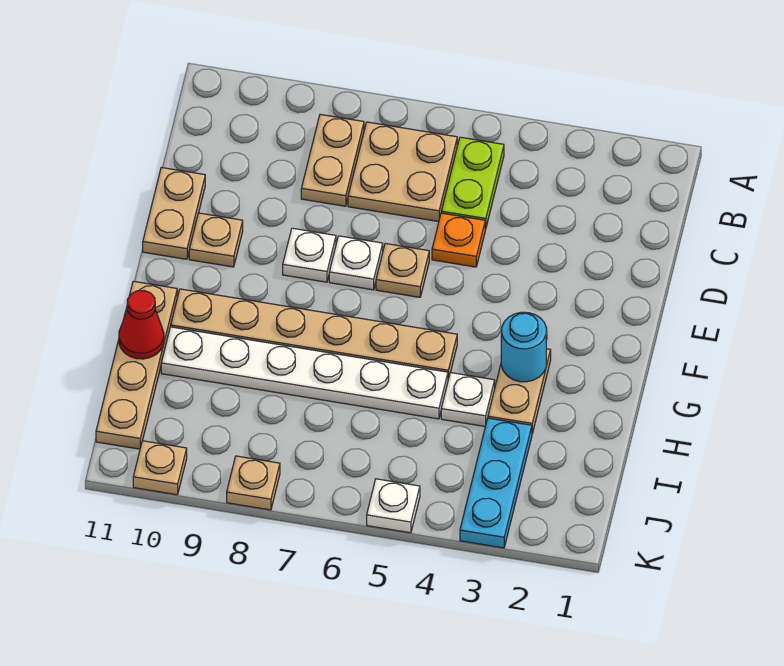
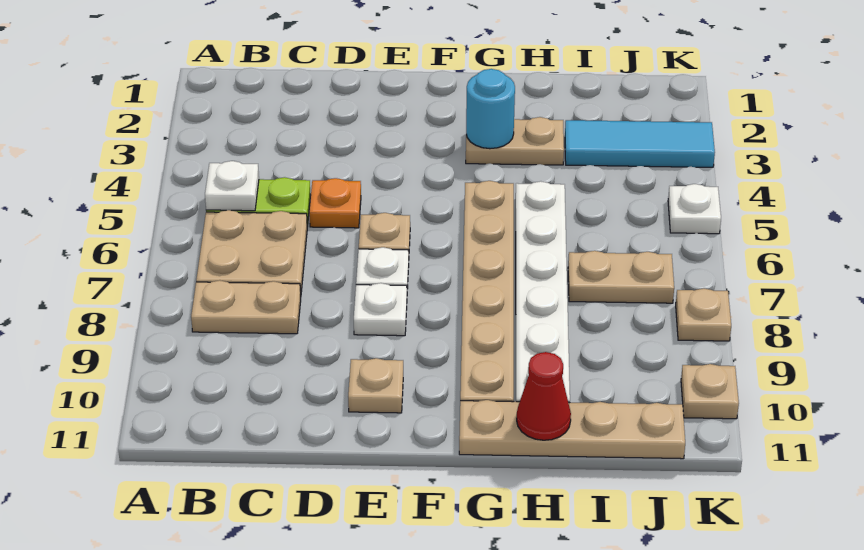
tan 1x2 plate [143,167,205,259] -> tan 1x2 plate moved to [568,251,674,303]
white 1x1 plate [441,373,495,426] -> white 1x1 plate moved to [205,161,259,211]
cyan 1x3 plate [460,418,532,548] -> cyan 1x3 tile [565,120,715,167]

